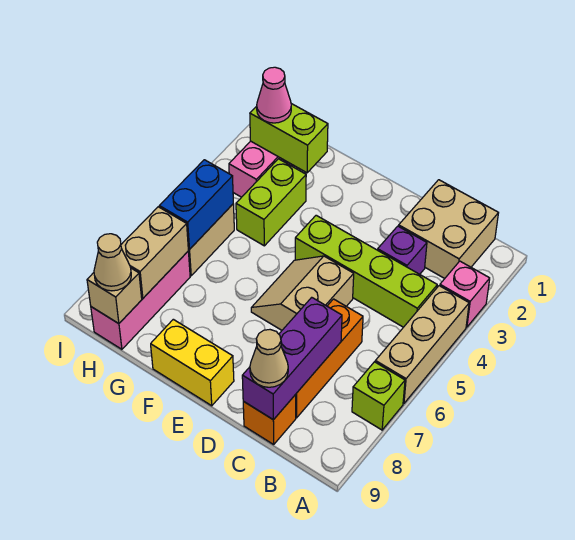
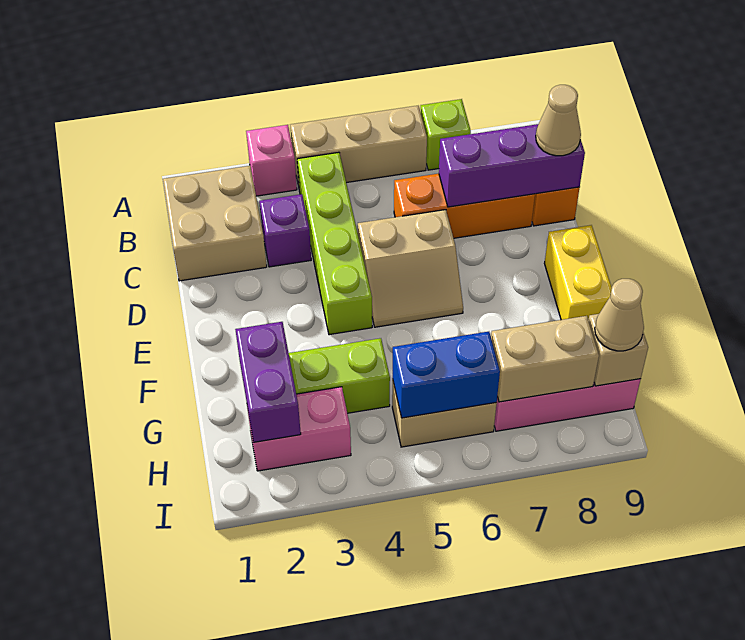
lime 1x2 brick [250,104,328,173] -> purple 1x2 brick [235,322,301,442]
pink 1x1 cone [257,67,291,123] -> none

